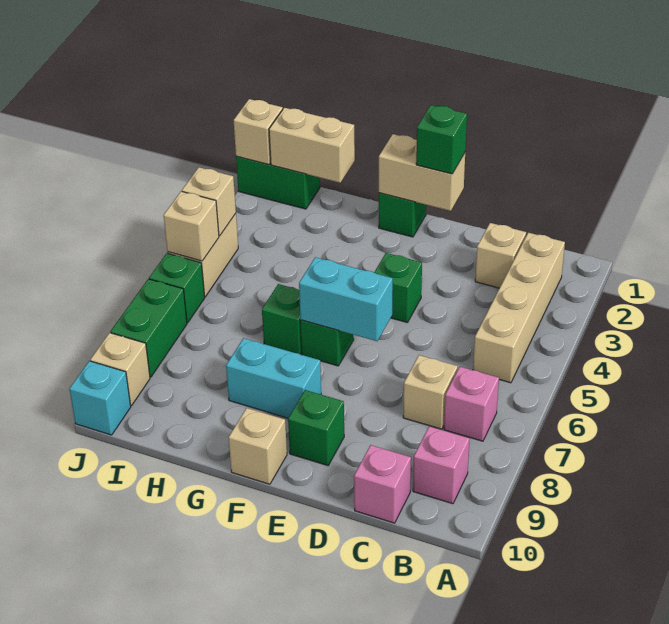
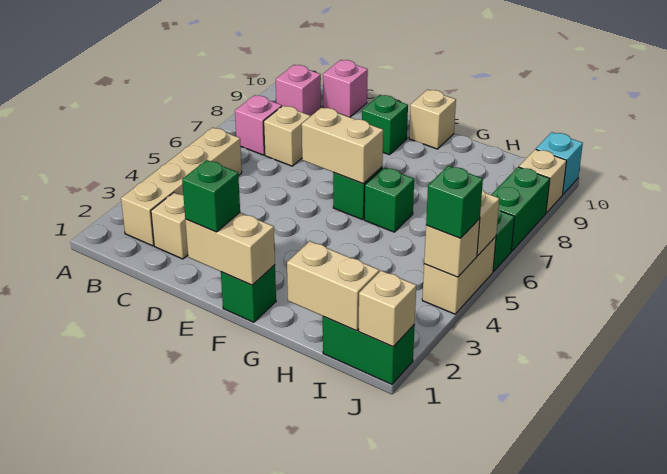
green 1x1 brick [374,253,422,323] -> green 1x1 brick moved to [426,166,483,238]
cyan 1x2 brick [299,257,393,341] -> tan 1x2 brick [302,107,383,184]
cyan 1x2 brick [226,338,321,418] -> none

